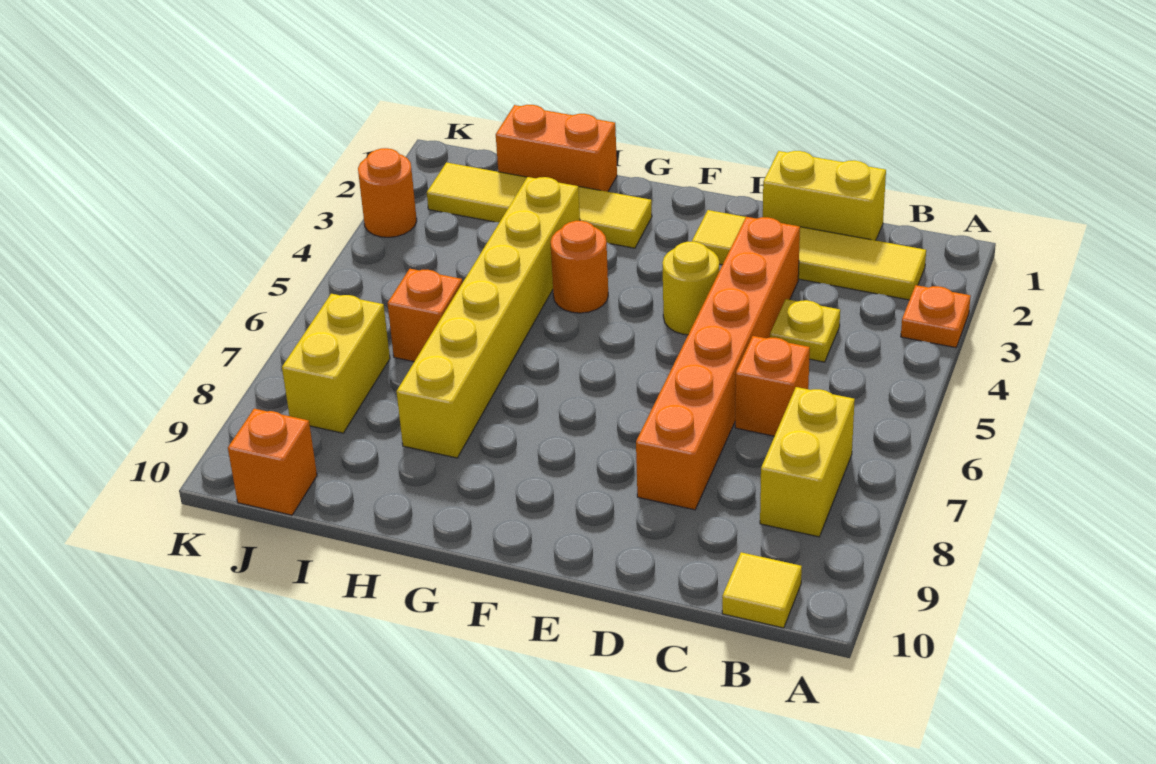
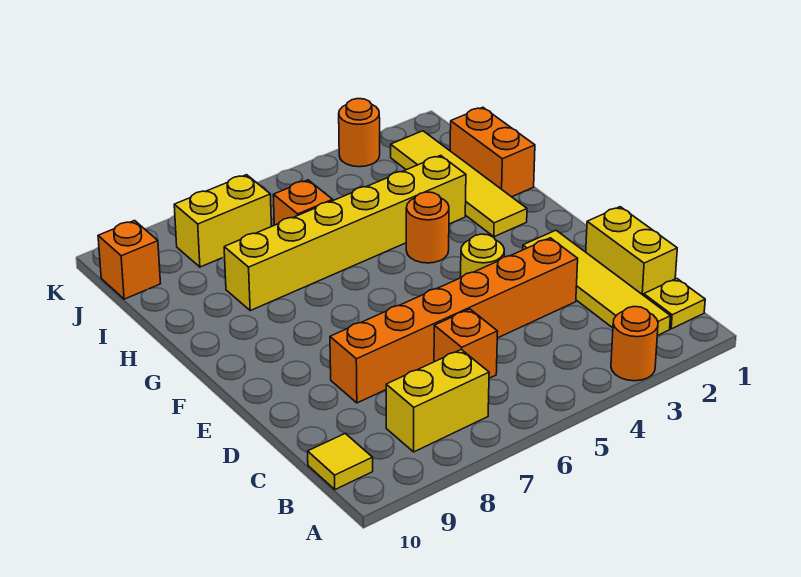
orange 1x1 plate [901,285,971,348] -> orange 1x1 round brick [611,307,658,381]
yellow 1x1 plate [770,299,840,362] -> yellow 1x1 plate moved to [644,278,705,329]

